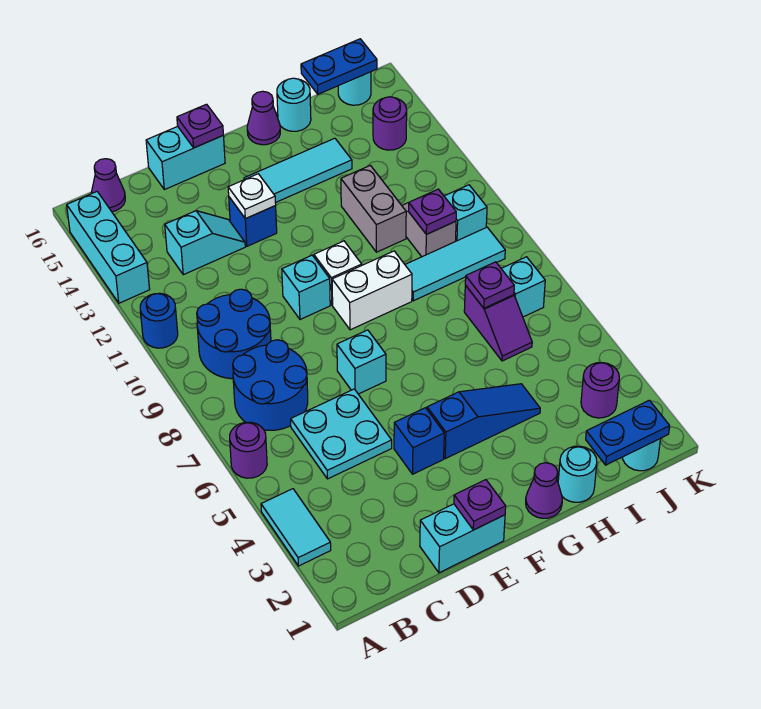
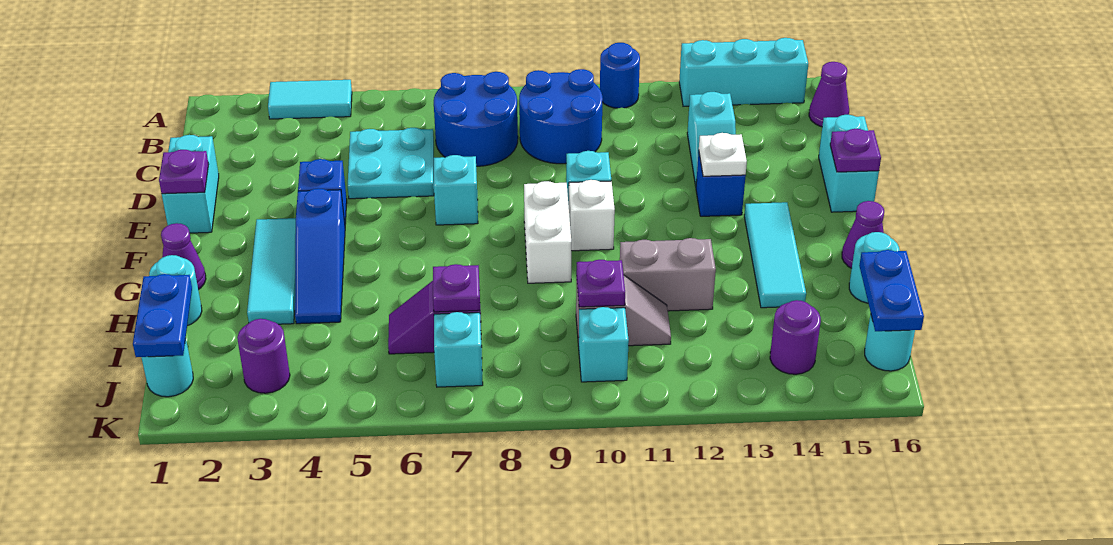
purple 1x1 round brick [230,422,267,478] -> none
cyan 1x3 tile [405,227,505,301] -> cyan 1x3 tile moved to [247,218,296,324]

